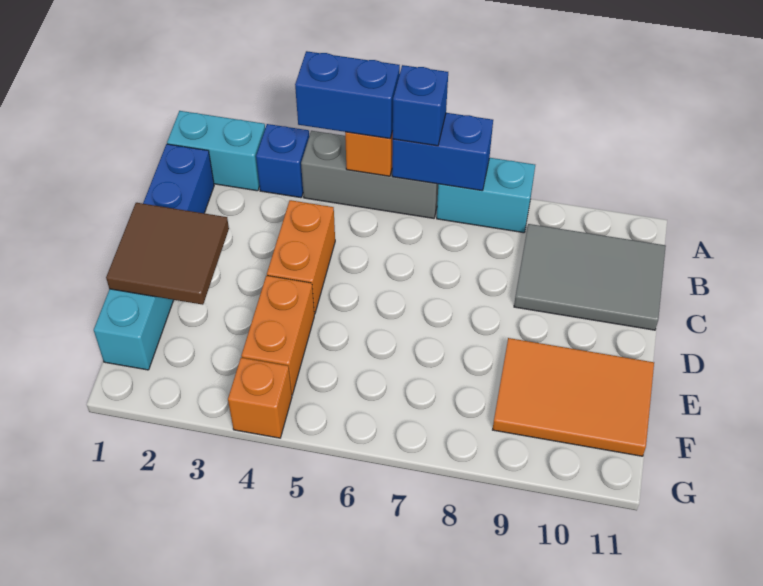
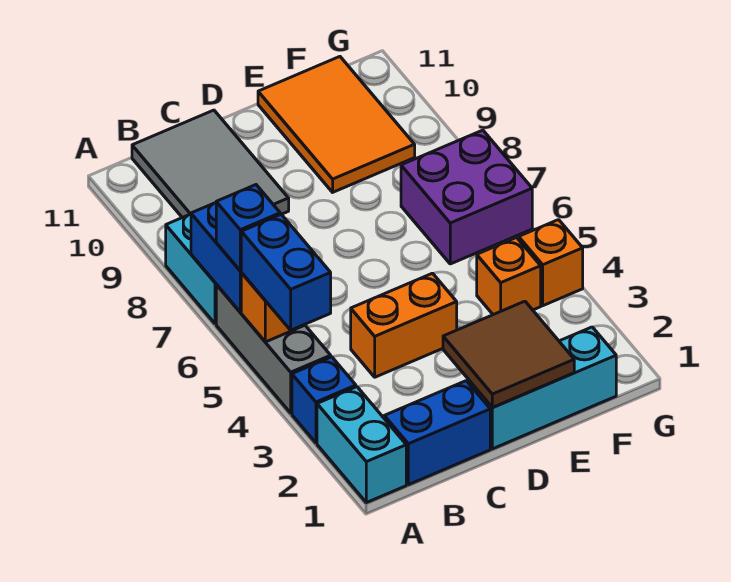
orange 1x2 brick [241,276,314,395] -> orange 1x1 brick [477,238,541,315]
none -> purple 2x2 brick [401,130,532,264]

